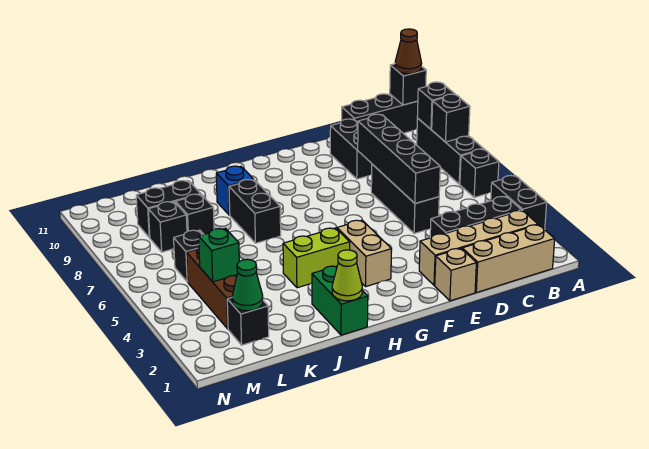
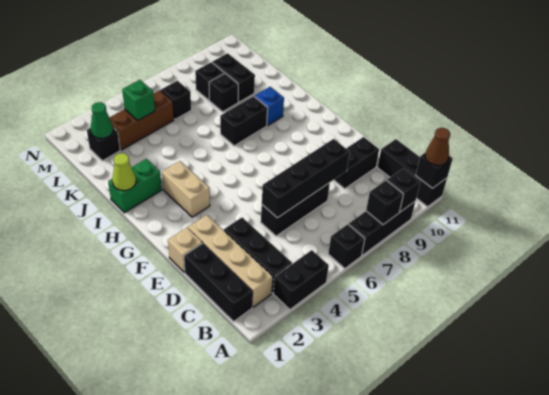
tan 1x3 brick [462,225,555,293] -> black 1x3 brick [184,243,253,321]
tan 1x2 brick [337,220,391,286] -> tan 1x2 brick turned to [162,161,210,217]
lime 1x2 brick [283,228,350,288] -> none

